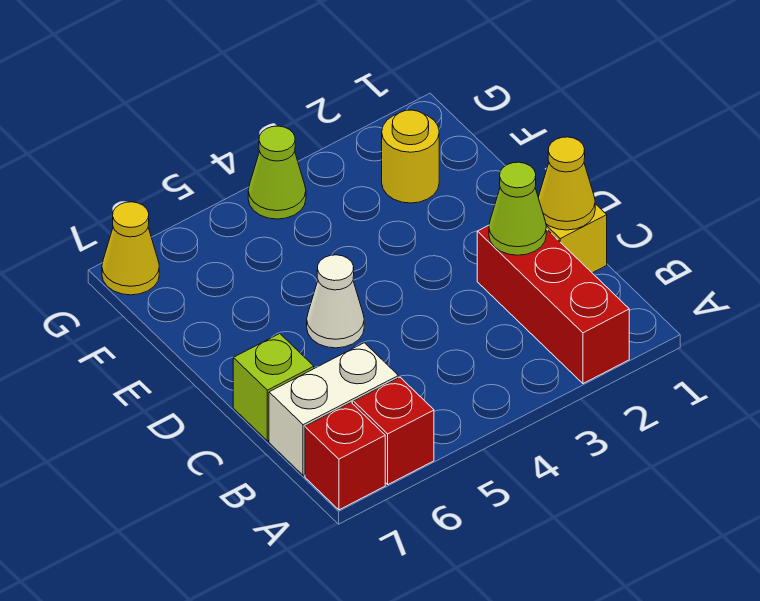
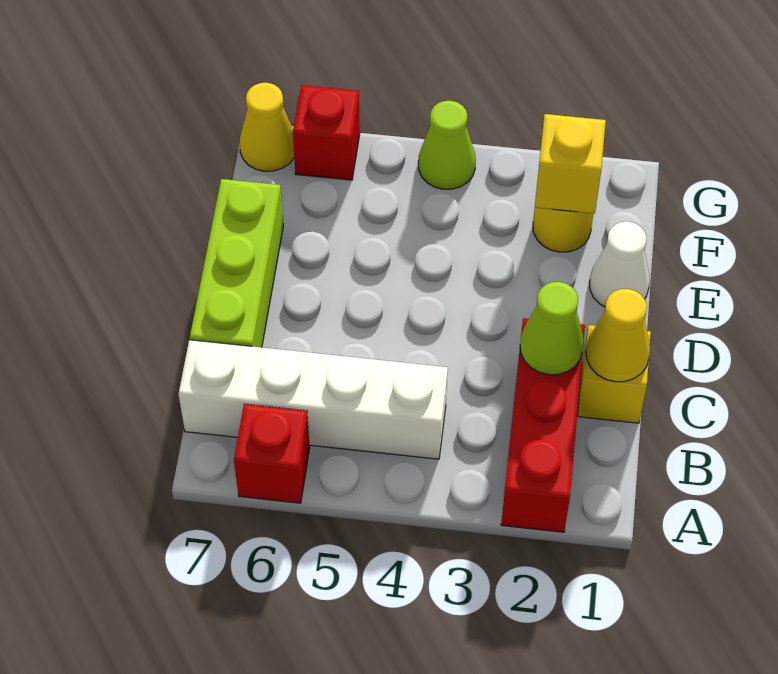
red 1x1 brick [305,403,385,510] -> red 1x1 brick moved to [293,85,360,180]
white 1x2 brick [269,343,398,475] -> white 1x4 brick [178,340,448,459]
lime 1x1 brick [233,334,314,441] -> lime 1x3 brick [190,179,283,348]
white 1x1 cone [307,255,364,348] -> white 1x1 cone moved to [589,222,650,307]
none -> yellow 1x1 brick [535,114,606,214]

